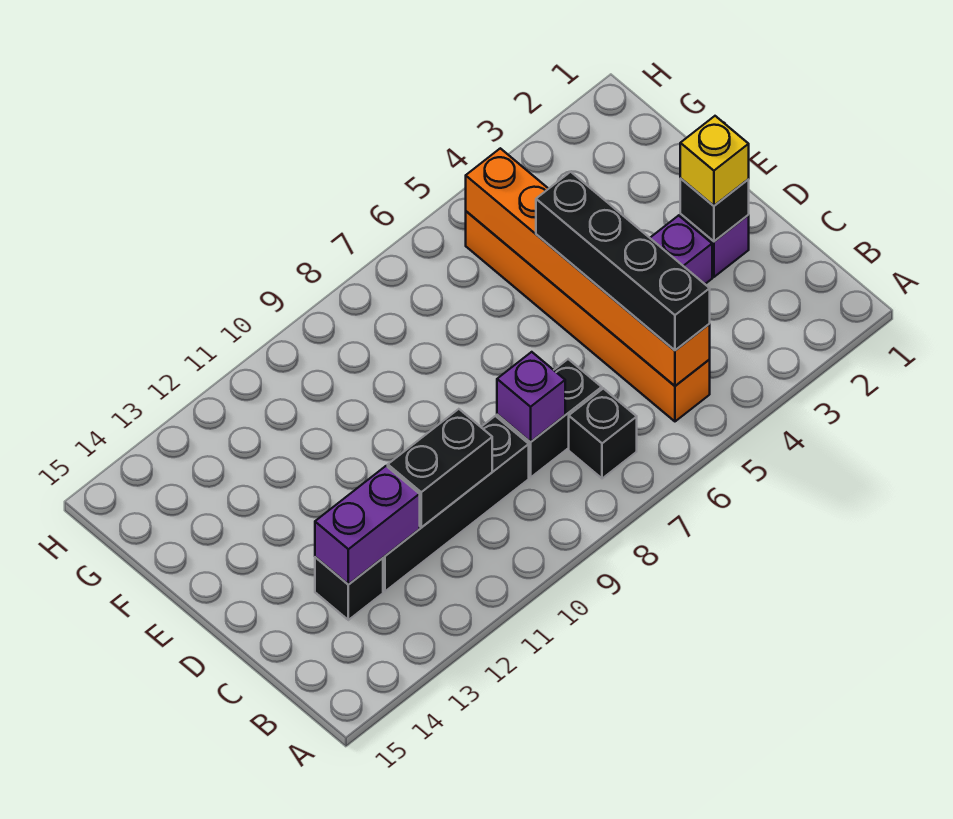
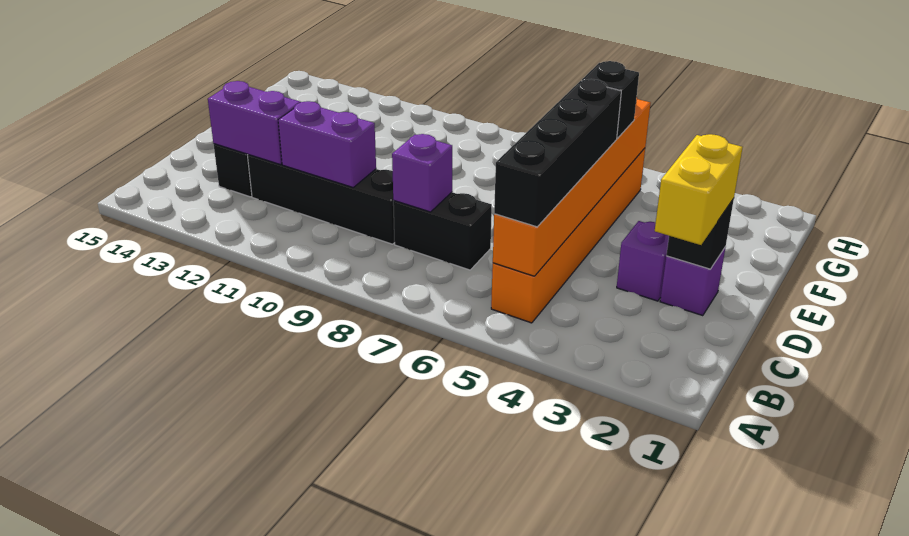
black 1x1 brick [569,388,637,479] -> black 1x1 brick moved to [582,61,639,138]
black 1x2 brick [388,409,492,528] -> purple 1x2 brick [278,101,376,187]
yellow 1x1 brick [680,116,749,206] -> yellow 1x2 brick [655,134,743,245]

